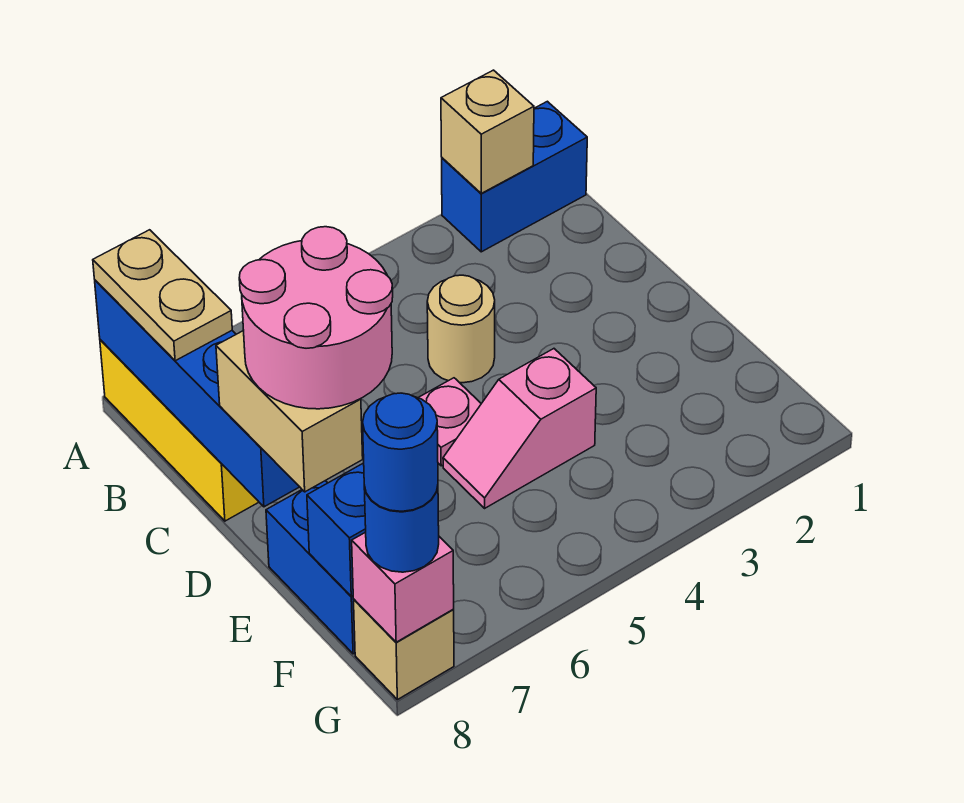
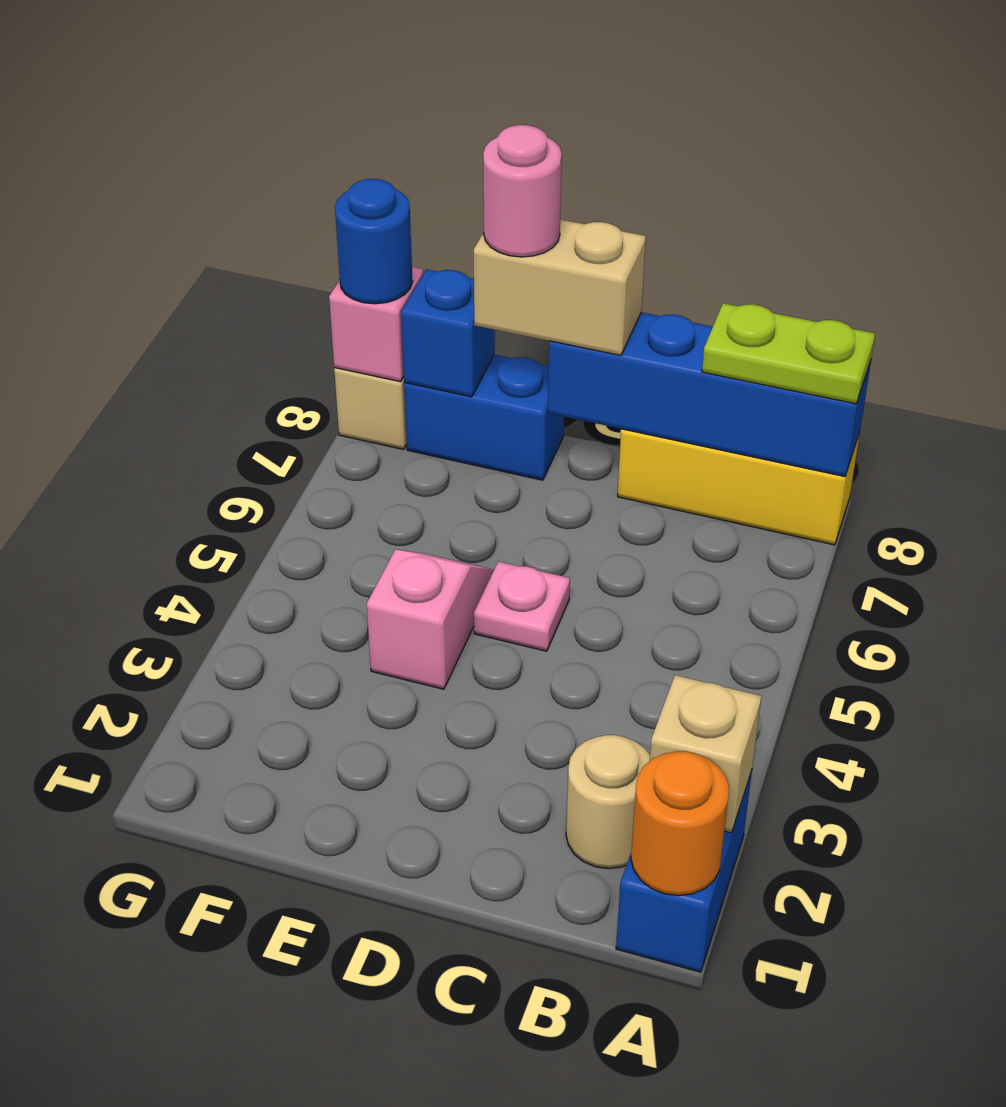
none -> orange 1x1 round brick [631,751,729,896]
tan 1x2 plate [93,230,232,361] -> lime 1x2 plate [702,303,875,404]
tan 1x1 round brick [427,275,495,383] -> tan 1x1 round brick moved to [566,735,650,869]
pink 2x2 round brick [239,227,393,409] -> pink 1x1 round brick [483,125,562,257]
blue 1x1 round brick [363,393,438,511] -> none

